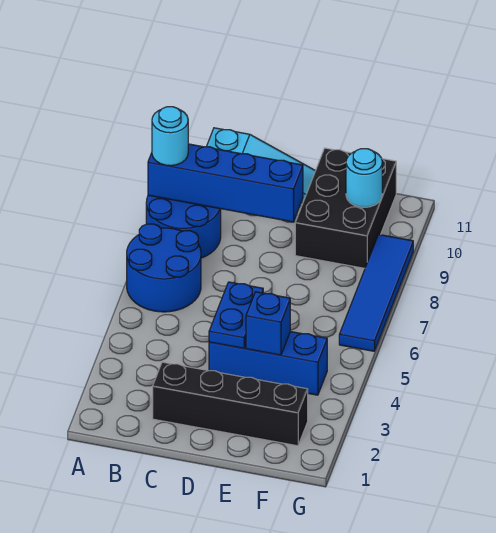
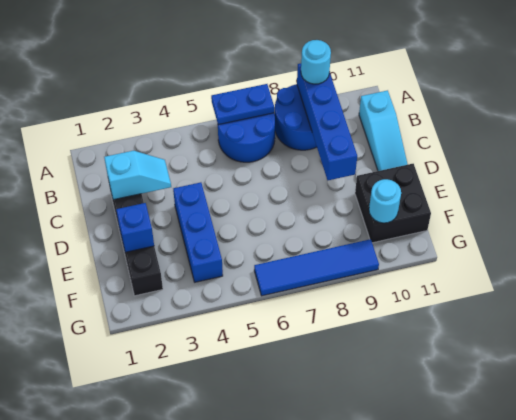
none -> cyan 1x2 slope [104,151,171,200]
blue 1x2 plate [209,282,263,348] -> blue 1x2 plate moved to [211,84,274,125]
blue 1x1 brick [246,292,290,355] -> blue 1x1 brick moved to [116,203,154,252]
black 2x3 brick [295,148,396,268] -> black 2x2 brick [355,164,431,243]

